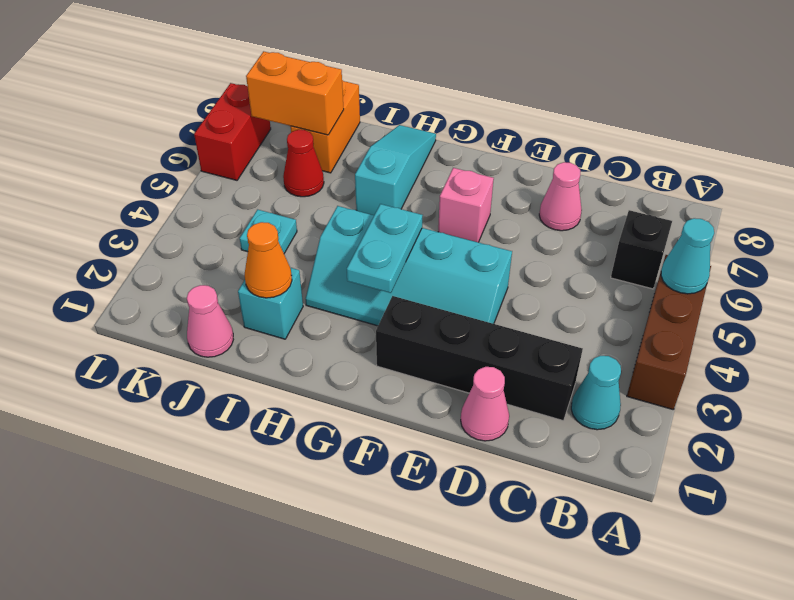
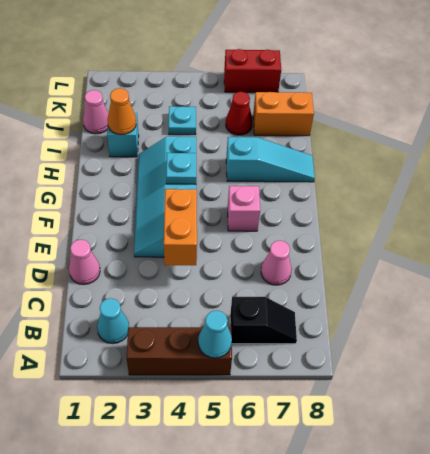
black 1x4 brick [376,296,583,421] -> none
cyan 1x2 plate [347,204,423,293] -> cyan 1x1 plate [166,153,196,184]
orange 1x2 brick [246,51,344,135] -> orange 1x2 brick moved to [164,189,197,265]

